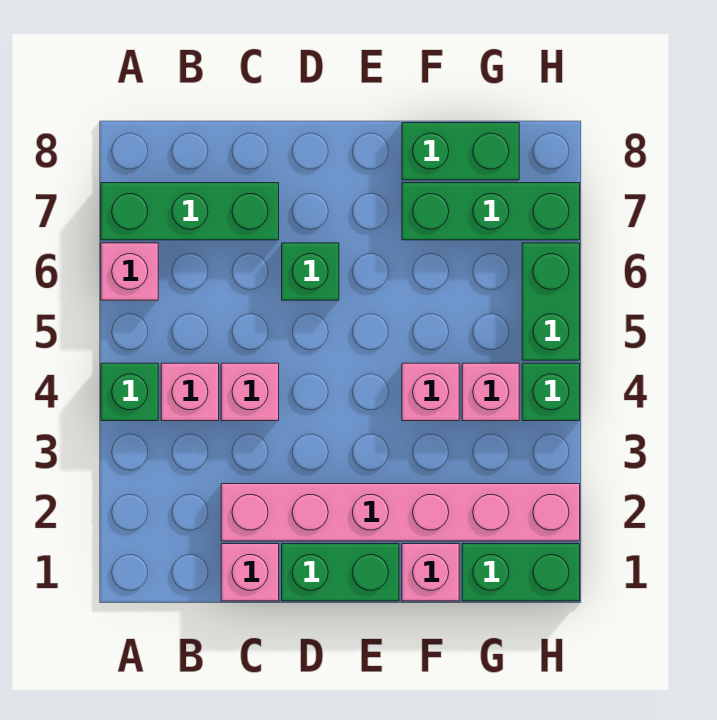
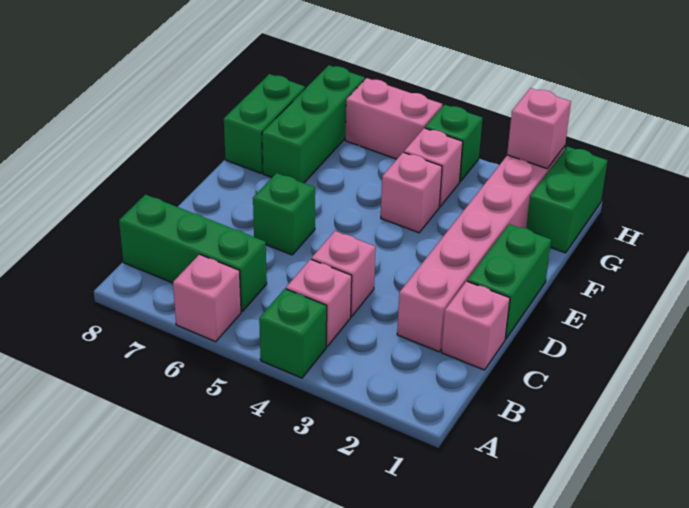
green 1x3 brick [101,183,279,240] -> green 1x3 brick turned to [119,195,267,311]
pink 1x1 brick [402,544,459,601] -> pink 1x1 brick moved to [507,88,571,169]
green 1x2 brick [522,243,580,360] -> pink 1x2 brick [345,78,442,159]

